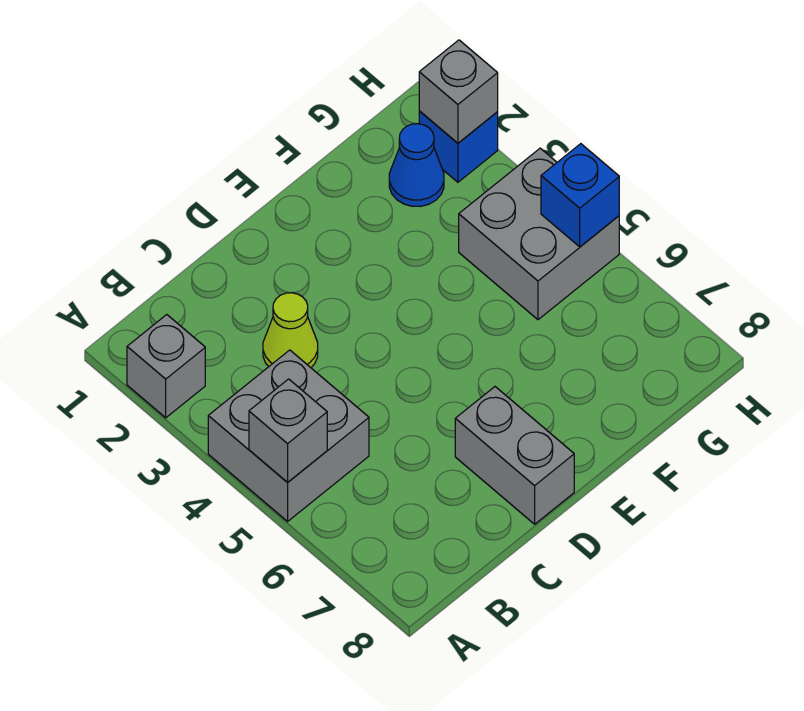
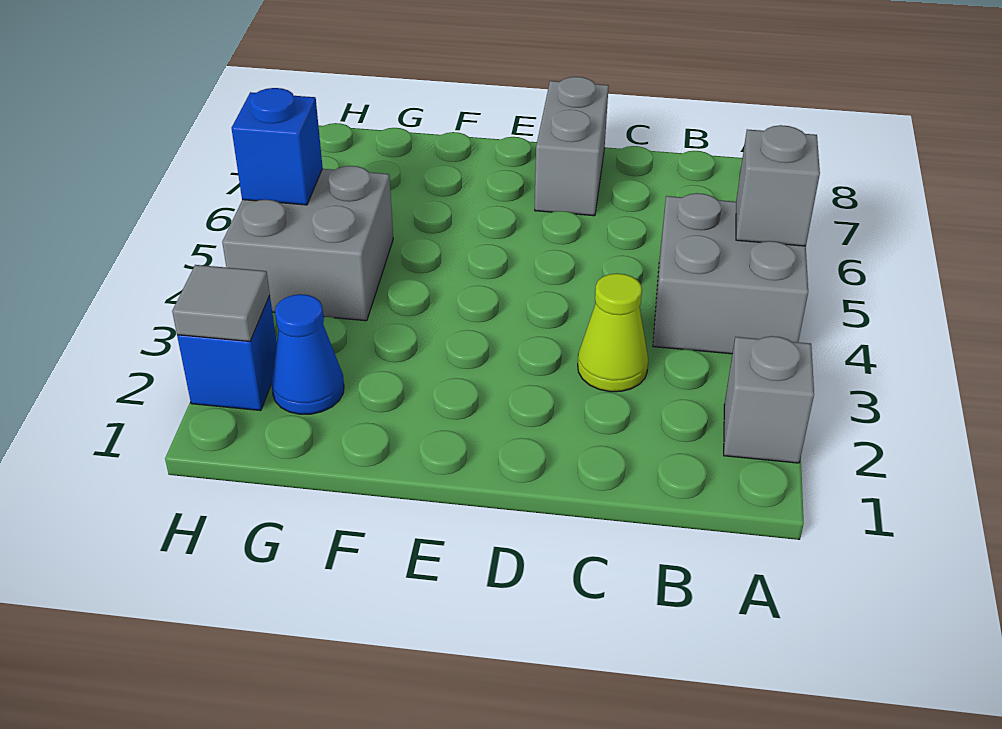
grey 1x1 brick [419,40,498,143] -> grey 1x1 tile [172,265,270,341]

